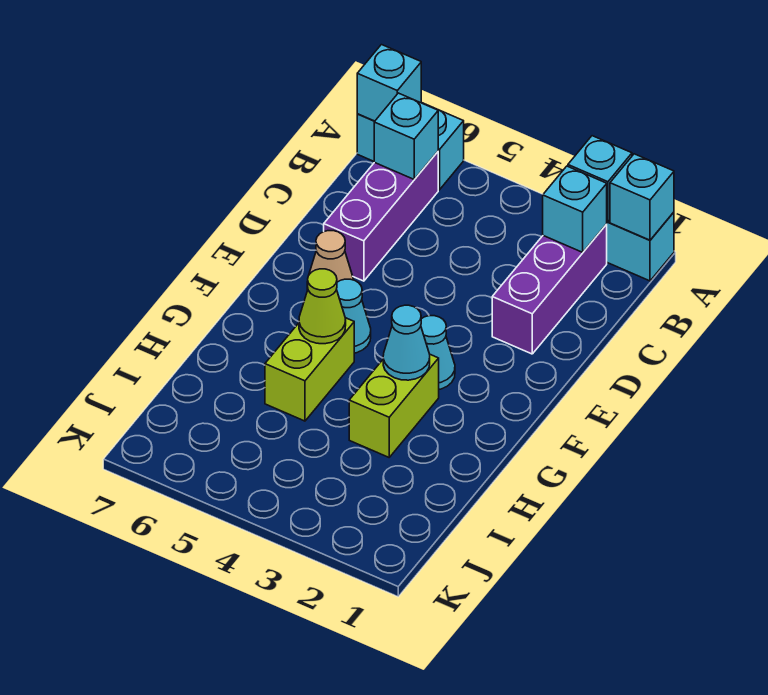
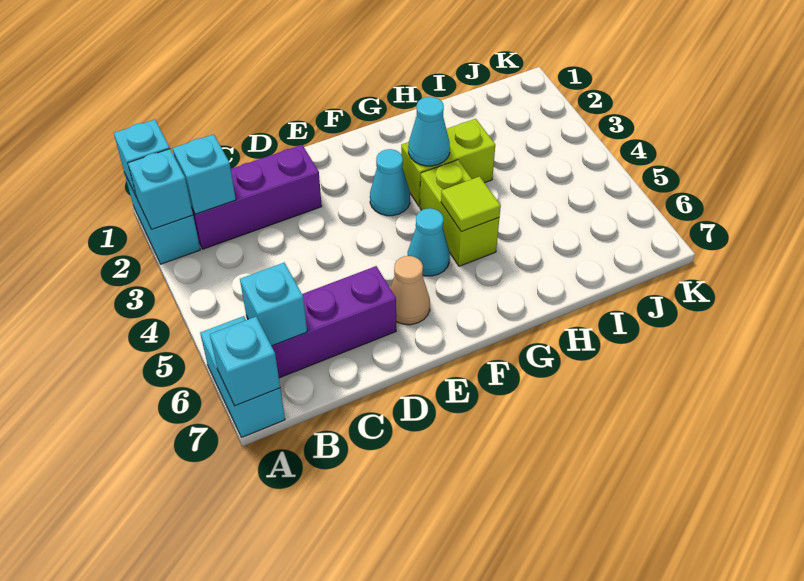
lime 1x2 brick [265,318,354,421] -> lime 1x2 brick turned to [420,160,499,266]
lime 1x1 cone [299,269,346,344] -> lime 1x1 tile [441,176,501,232]

